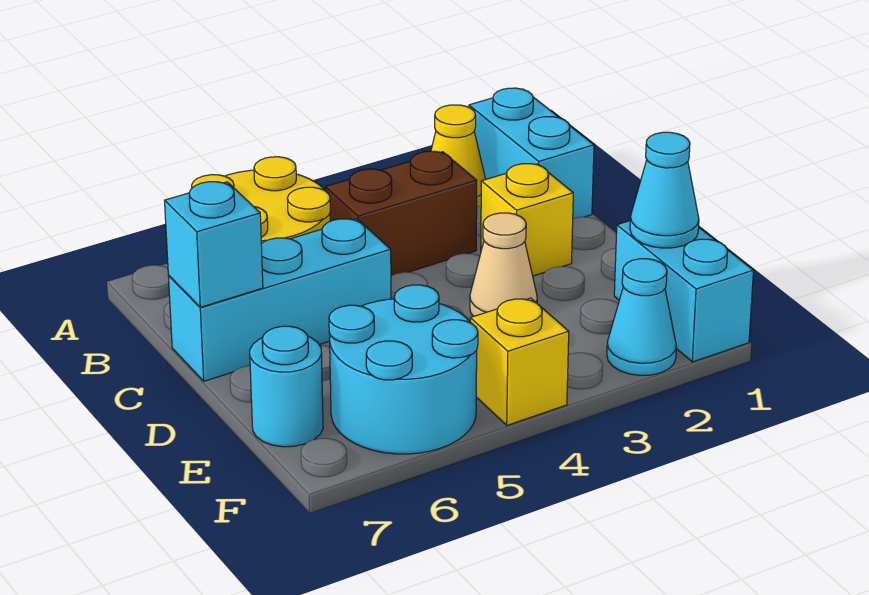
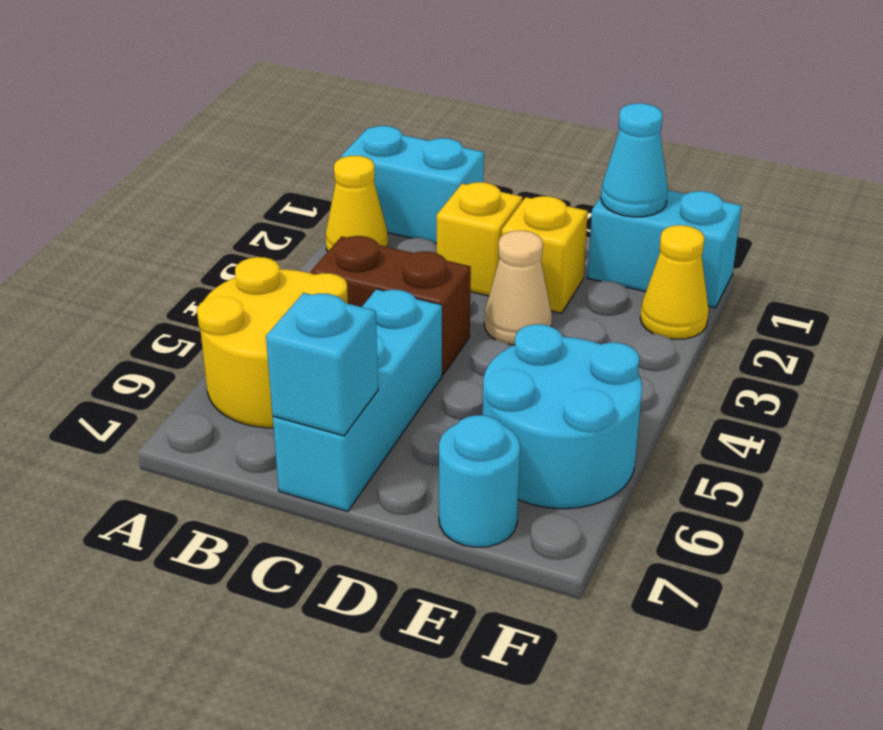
brown 1x2 brick [325,151,477,276] -> brown 1x2 brick turned to [311,236,471,374]
cyan 1x1 cone [607,259,676,375] -> yellow 1x1 cone [640,225,709,339]
yellow 1x1 brick [470,298,569,425] -> yellow 1x1 brick moved to [502,196,588,313]

